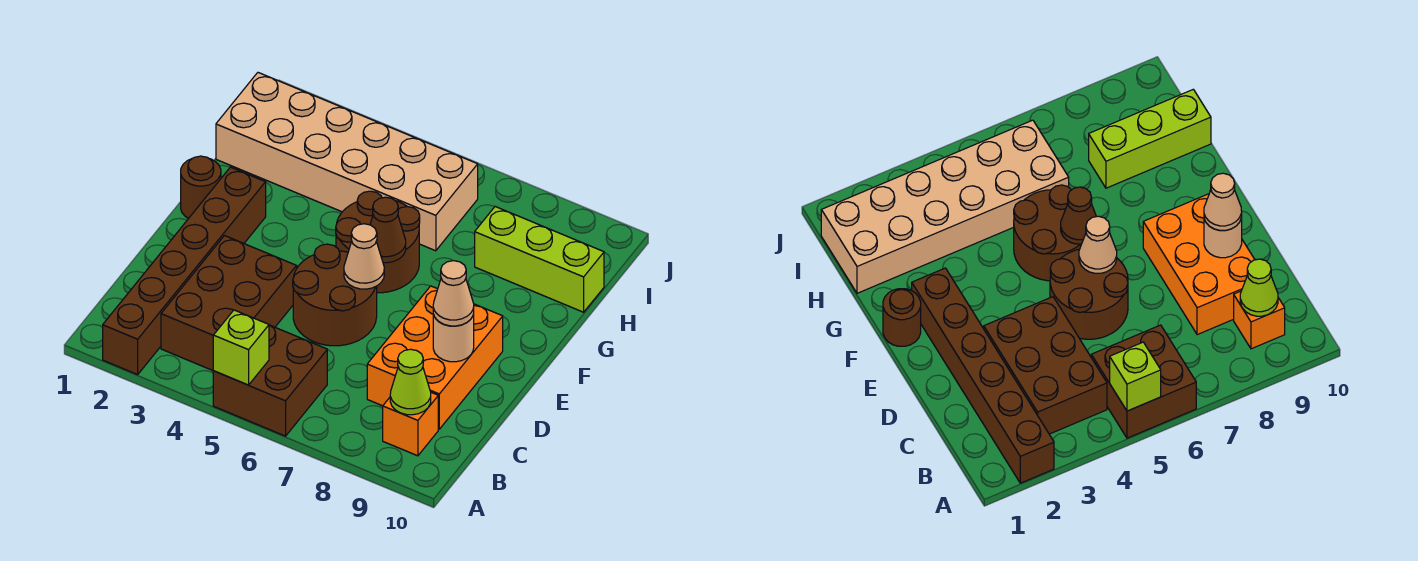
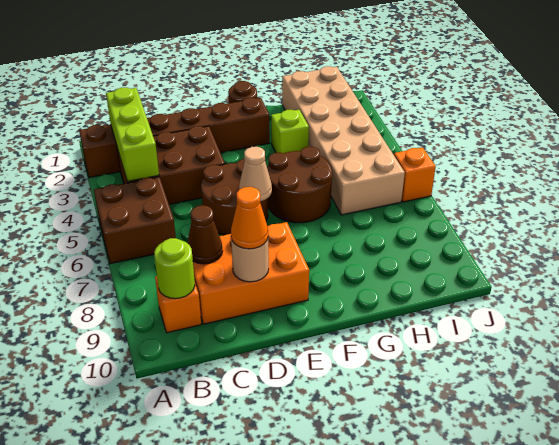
lime 1x1 brick [213,310,269,385] -> lime 1x1 brick moved to [271,110,309,153]
lime 1x1 cone [390,349,431,415] -> lime 1x1 round brick [154,238,195,299]
tan 1x1 cone [433,261,474,326] -> orange 1x1 cone [231,187,268,249]
brown 1x1 cone [370,197,406,263] -> brown 1x1 cone moved to [187,205,223,264]
lime 1x3 brick [475,207,604,312] -> lime 1x3 brick moved to [106,87,159,182]
none -> orange 1x1 brick [394,147,436,202]

